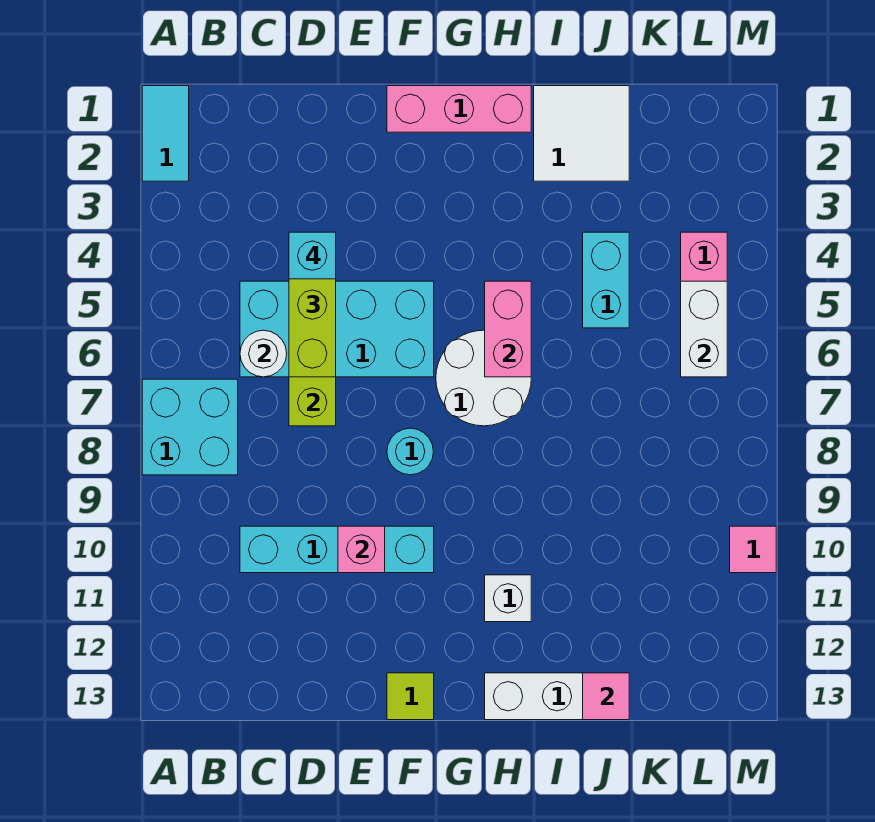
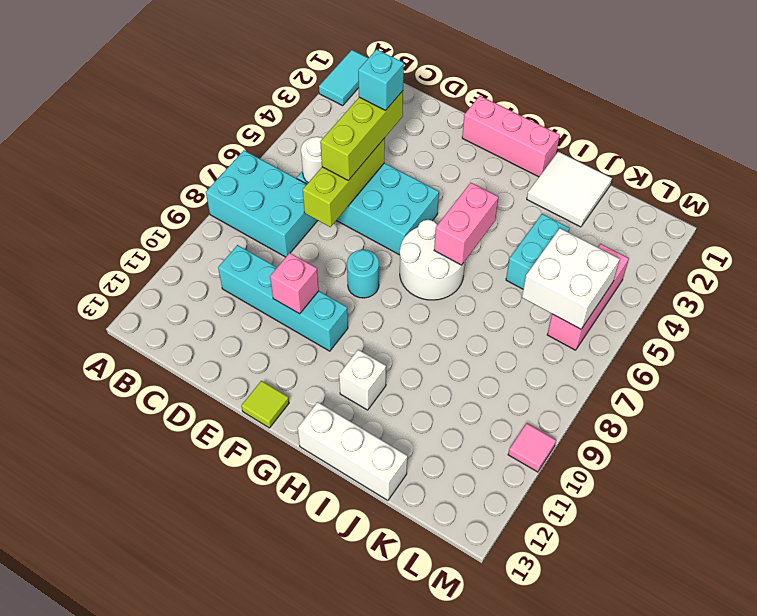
cyan 2x2 brick [142,379,238,475] -> cyan 2x3 brick [206,151,318,257]
pink 1x1 tile [583,673,629,720] -> none
white 1x2 brick [681,281,727,377] -> white 2x2 brick [522,228,620,329]

